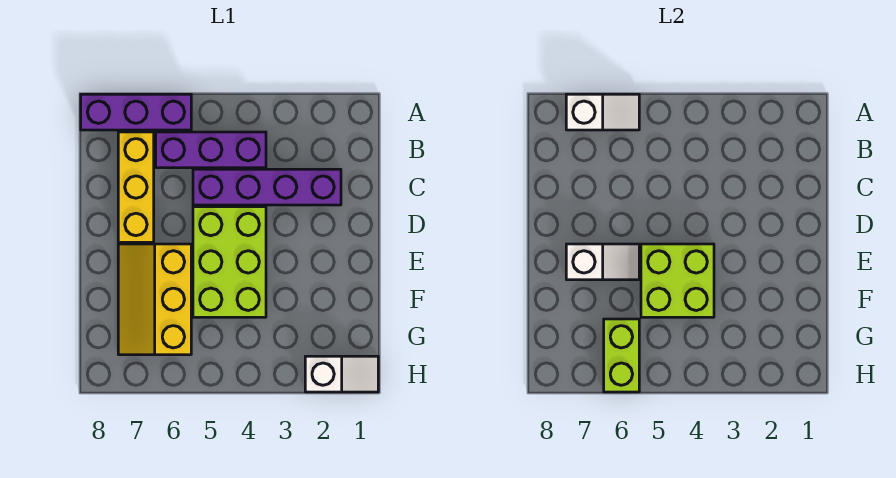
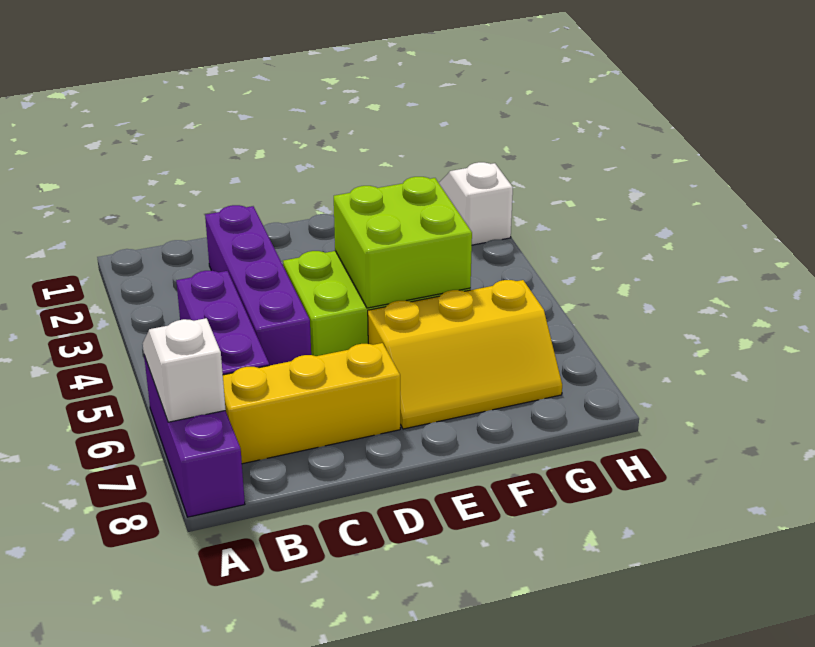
white 1x2 slope [566,244,639,280] -> none
lime 1x2 brick [604,319,639,392] -> none

